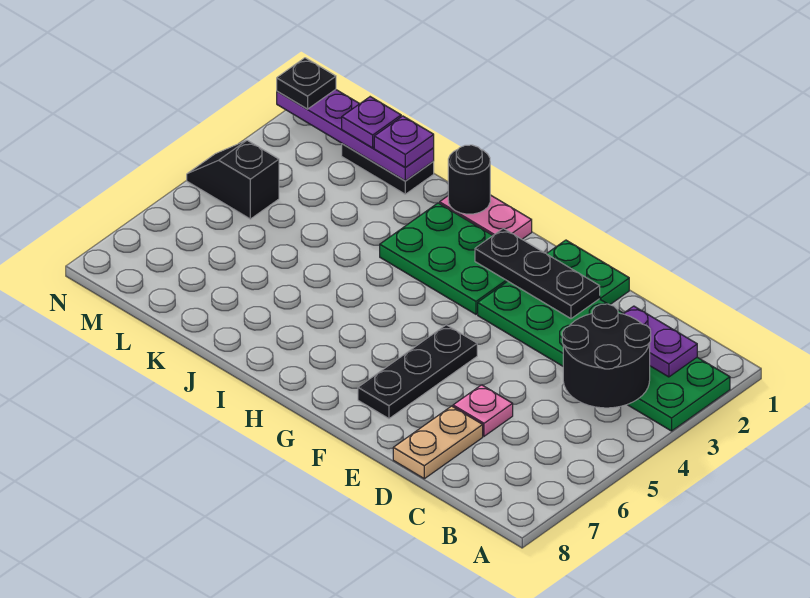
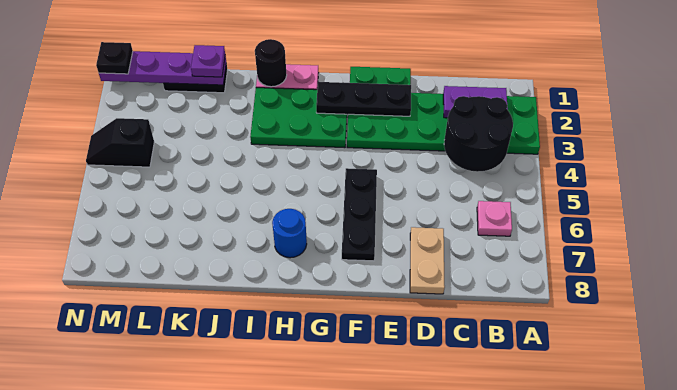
pink 1x1 plate [453,385,513,436] -> pink 1x1 plate moved to [477,201,512,236]
none -> blue 1x1 round brick [272,209,307,258]
purple 1x1 plate [342,97,401,148] -> none

